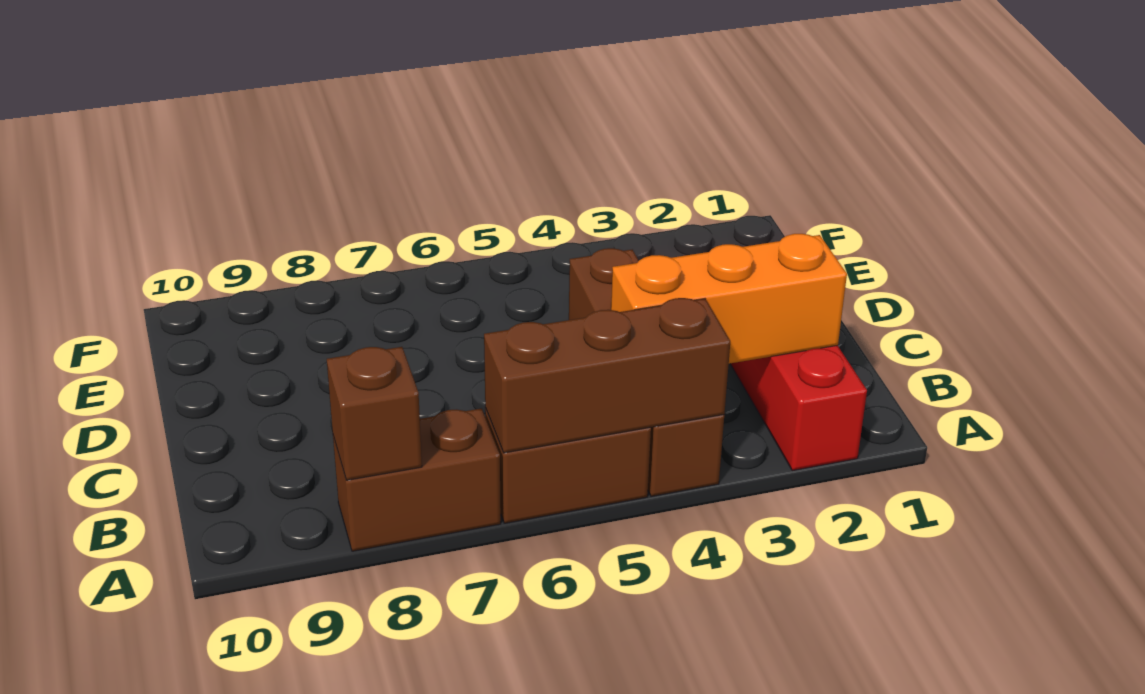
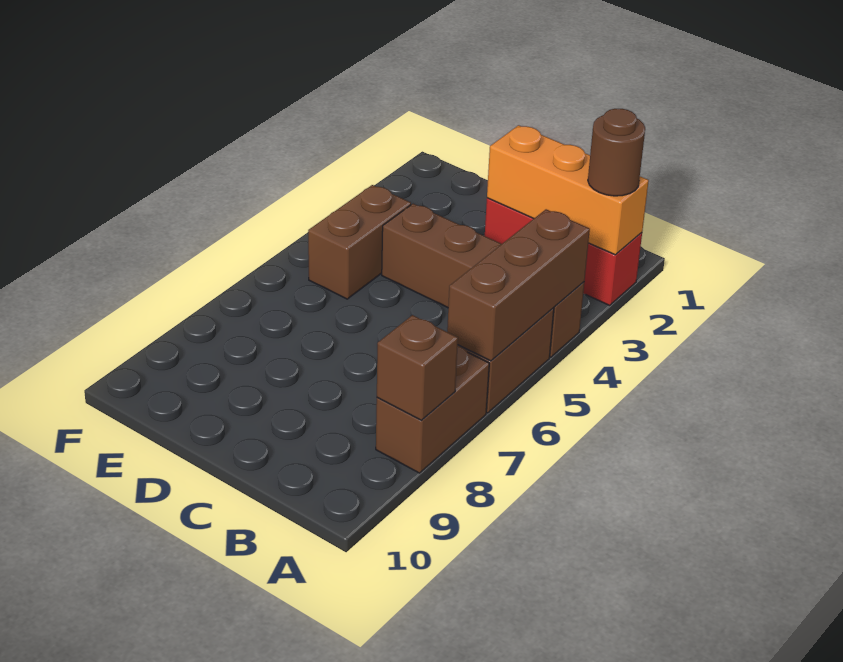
none -> brown 1x1 round brick [588,109,645,196]
orange 1x3 brick [611,234,847,364] -> orange 1x3 brick turned to [487,125,649,255]
none -> brown 1x2 brick [308,185,411,299]

